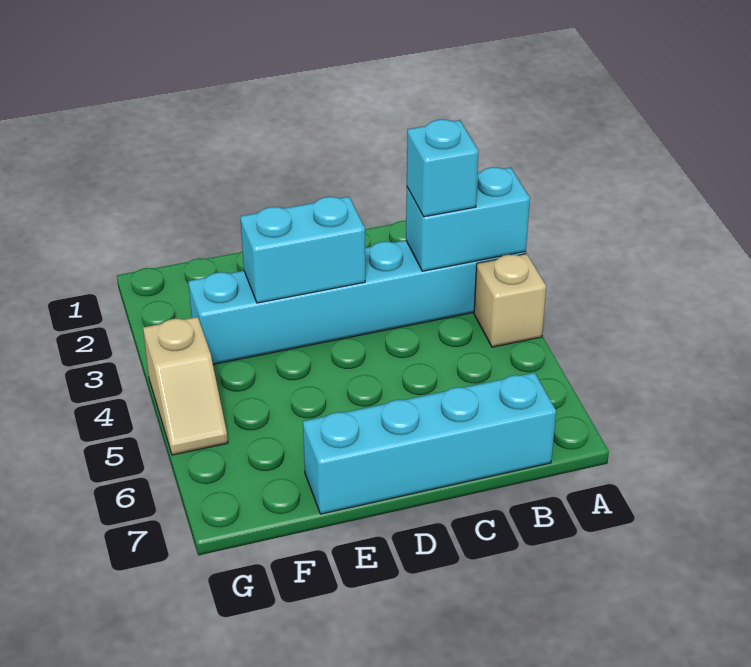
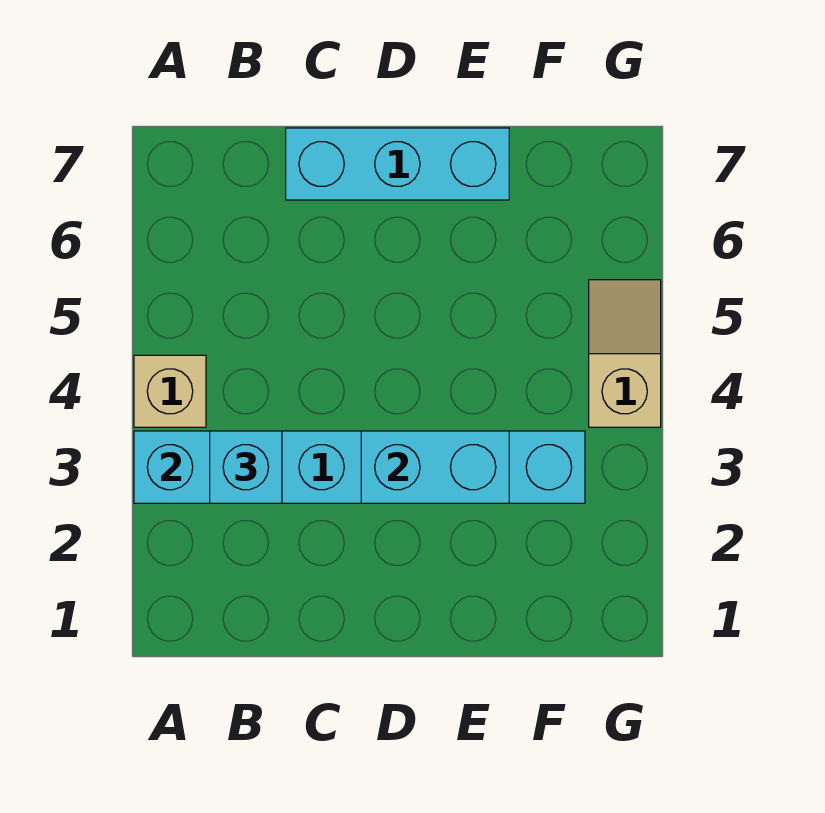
cyan 1x4 brick [303,373,556,514] -> cyan 1x3 brick [286,128,509,200]

